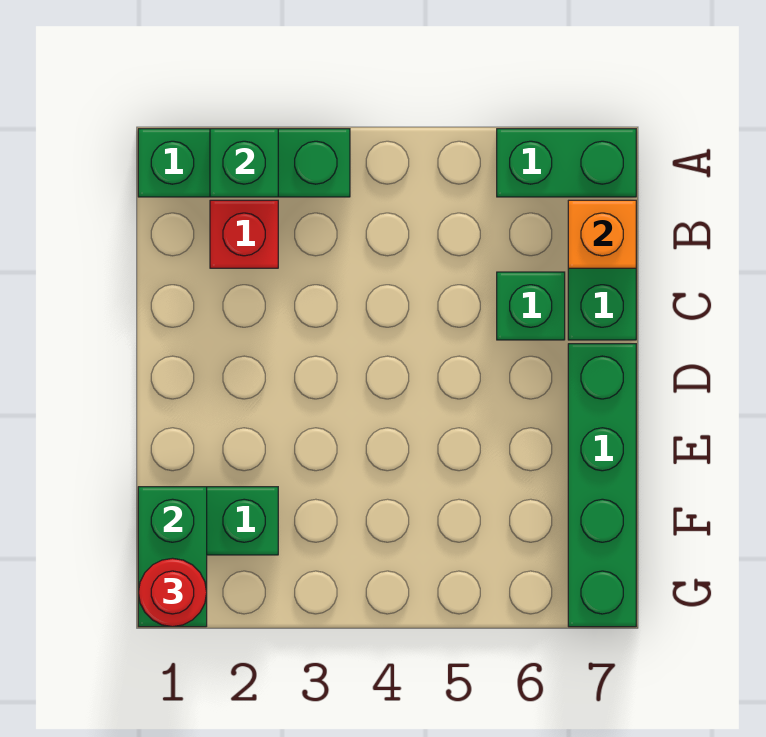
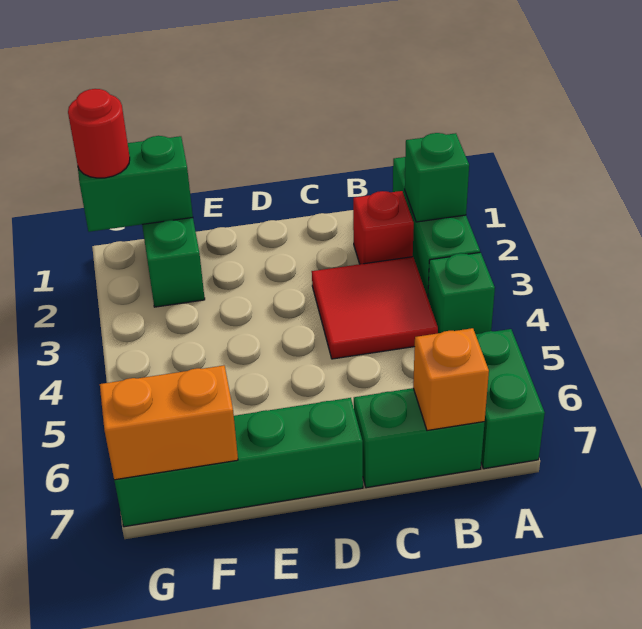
none -> red 2x2 tile [312,257,438,359]
green 1x1 brick [497,272,565,340] -> green 1x1 brick moved to [428,252,495,334]
none -> orange 1x2 brick [100,366,238,480]

